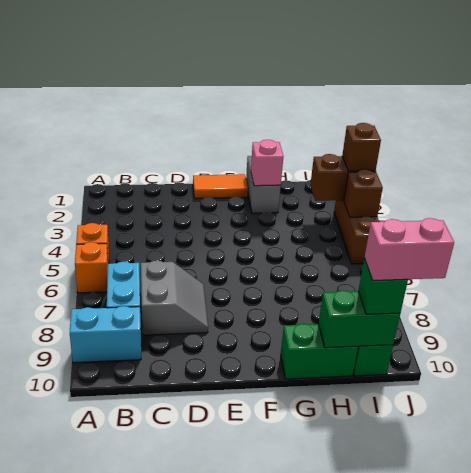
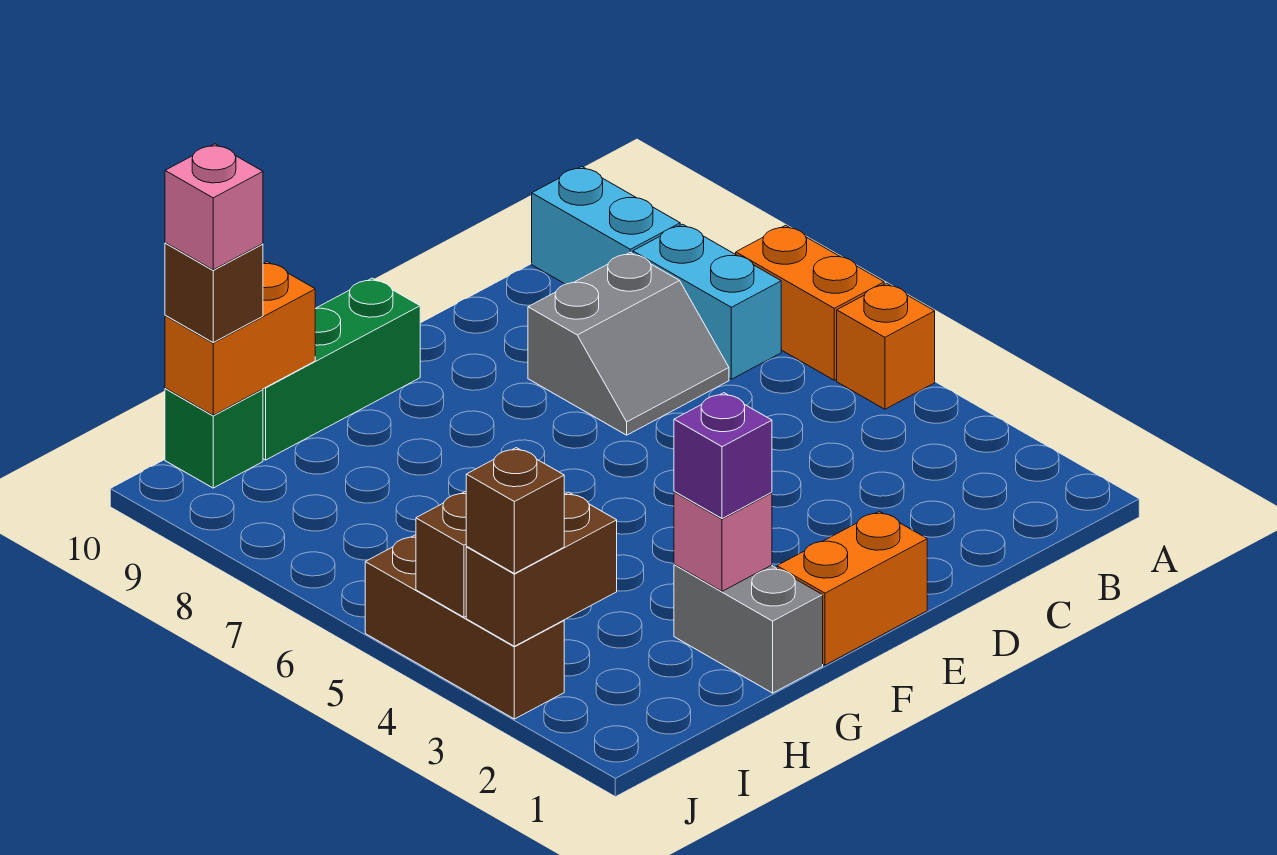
orange 1x1 brick [75,242,108,293] -> orange 1x2 brick [736,225,884,380]
cyan 1x2 brick [70,306,141,363] -> cyan 1x2 brick turned to [532,166,680,284]
grey 2x2 slope [141,261,208,335] -> grey 2x2 slope turned to [528,252,729,435]
orange 1x2 tile [193,174,248,199] -> orange 1x2 brick [777,511,927,665]
none -> purple 1x1 brick [674,393,772,519]
green 1x2 brick [281,324,358,379] -> green 1x3 brick [263,278,420,460]
green 1x2 brick [318,290,400,348] -> orange 1x2 brick [165,261,316,415]
green 1x1 brick [358,259,408,314] -> brown 1x1 brick [165,243,263,342]
pink 1x2 brick [364,218,454,280] -> pink 1x1 brick [165,144,263,270]

